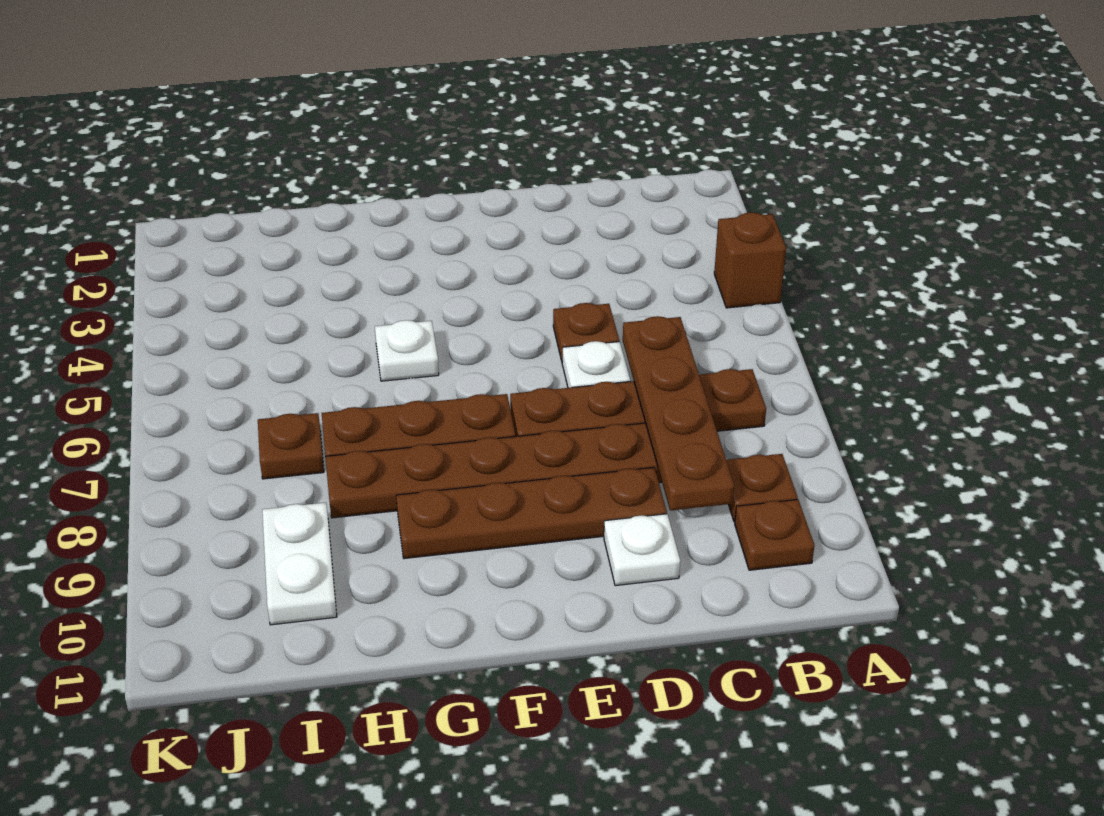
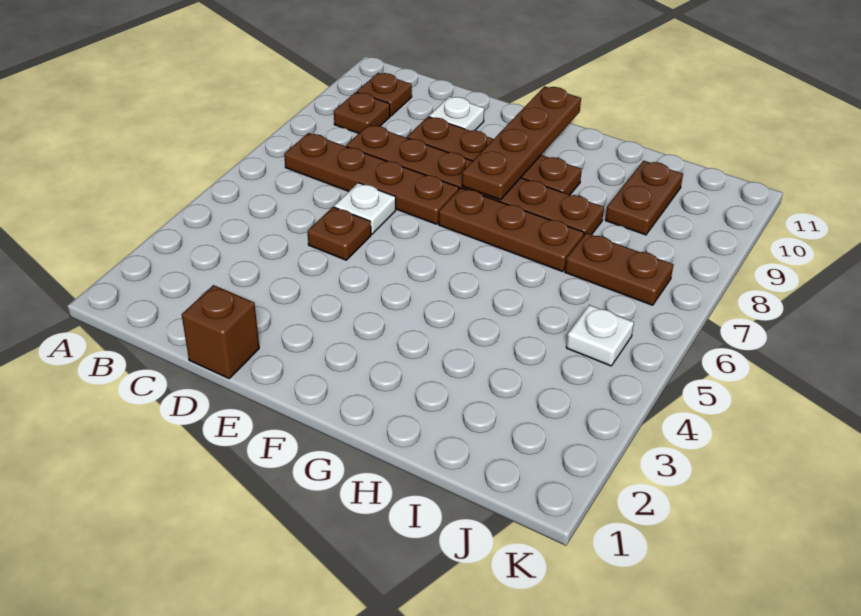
brown 1x1 brick [714,213,786,308] -> brown 1x1 brick moved to [182,285,259,378]
brown 1x4 plate [623,316,734,511] -> brown 1x4 plate moved to [462,86,581,200]
white 1x1 plate [375,320,439,381] -> white 1x1 plate moved to [566,305,634,366]
brown 1x1 plate [258,413,324,479] -> brown 1x2 plate [565,233,674,305]
white 1x2 plate [262,503,337,625] -> brown 1x2 plate [605,161,683,235]

